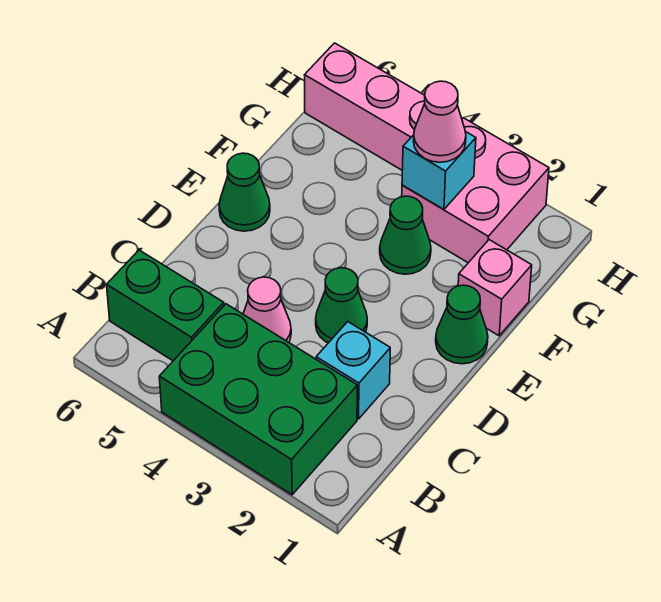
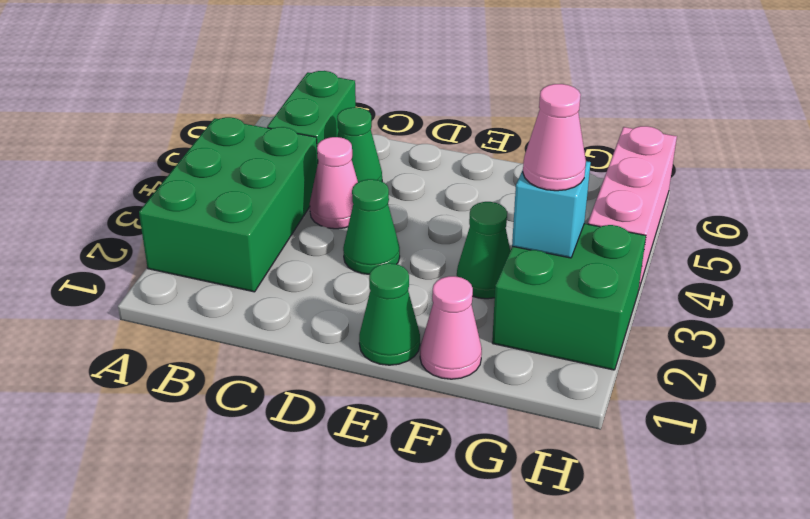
cyan 1x1 brick [316,322,390,419] -> none
green 1x1 cone [219,153,270,231] -> green 1x1 cone moved to [337,107,382,182]
pink 1x1 brick [458,240,532,336] -> pink 1x1 cone [420,276,482,379]
pink 2x2 brick [402,118,549,263] -> green 2x2 brick [492,224,646,370]

